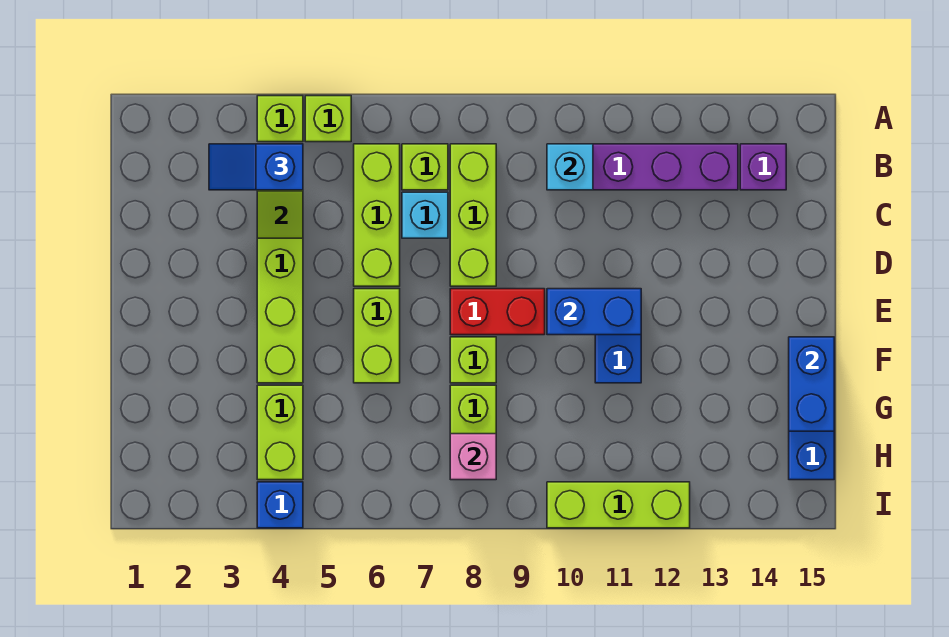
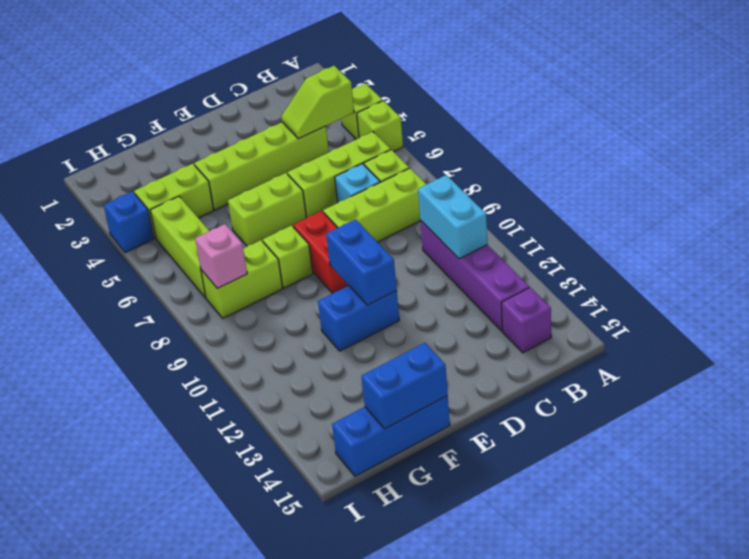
blue 1x2 slope [209,144,303,190] -> none
cyan 1x1 brick [547,144,593,190] -> cyan 1x2 brick [418,175,488,259]
lime 1x3 brick [547,482,690,528] -> lime 1x3 brick moved to [150,196,209,298]

